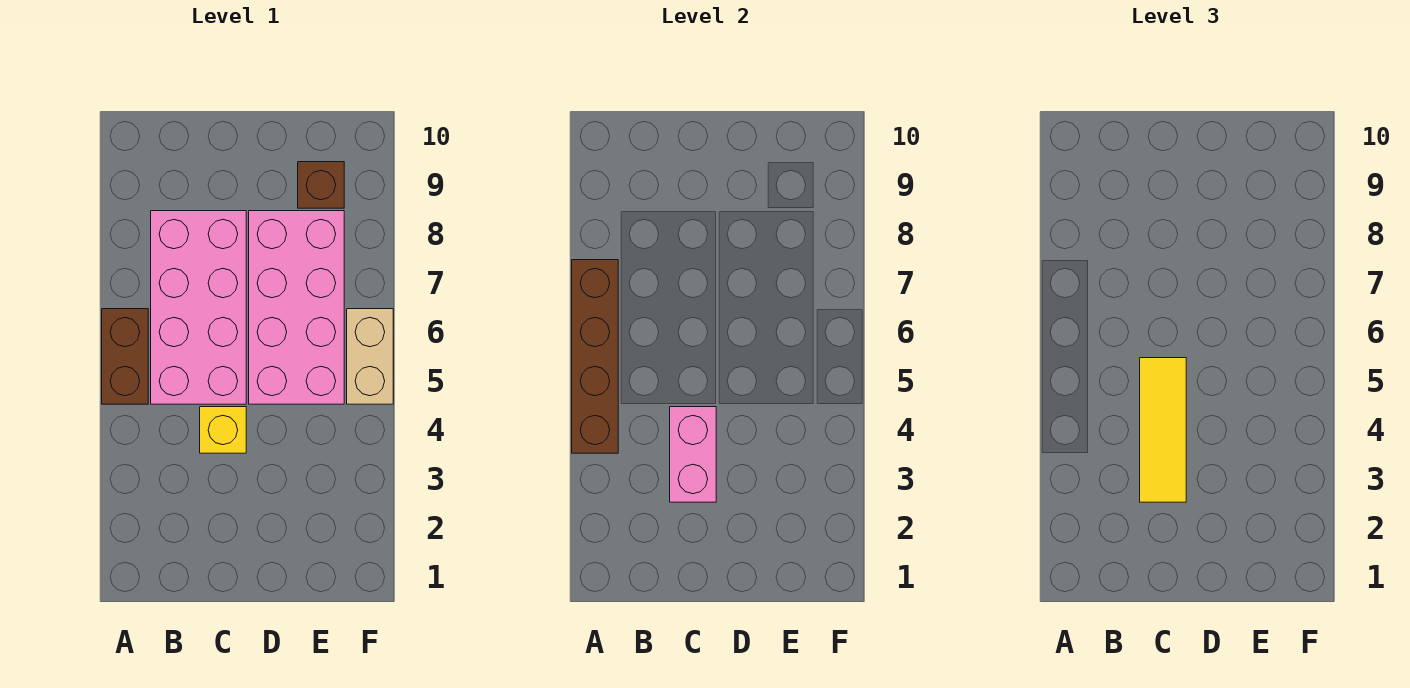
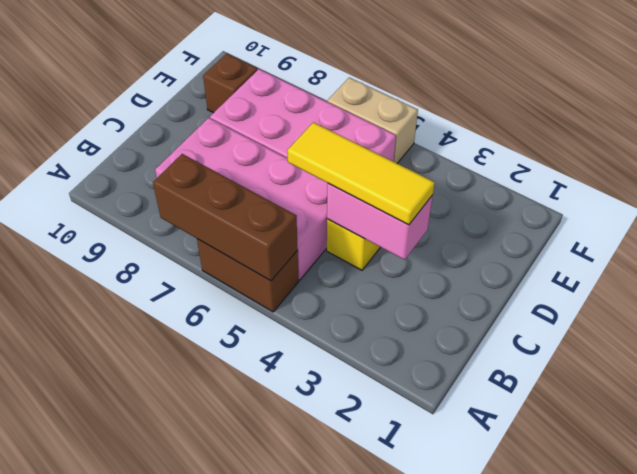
brown 1x4 brick [572,260,618,453] -> brown 1x3 brick [153,154,298,281]

